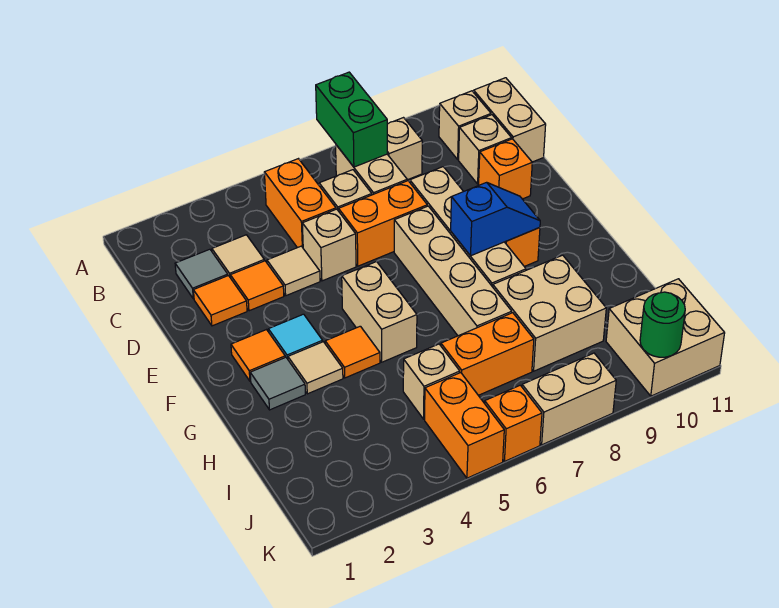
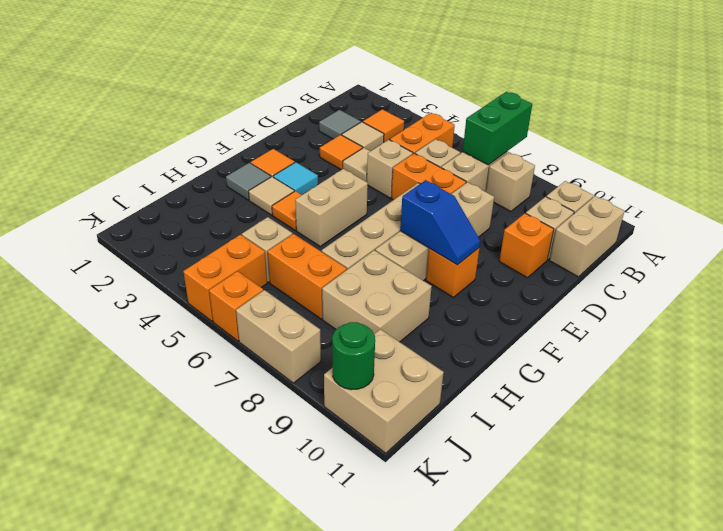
orange 1x1 tile [193,276,247,326] -> orange 1x1 tile moved to [363,109,404,142]

